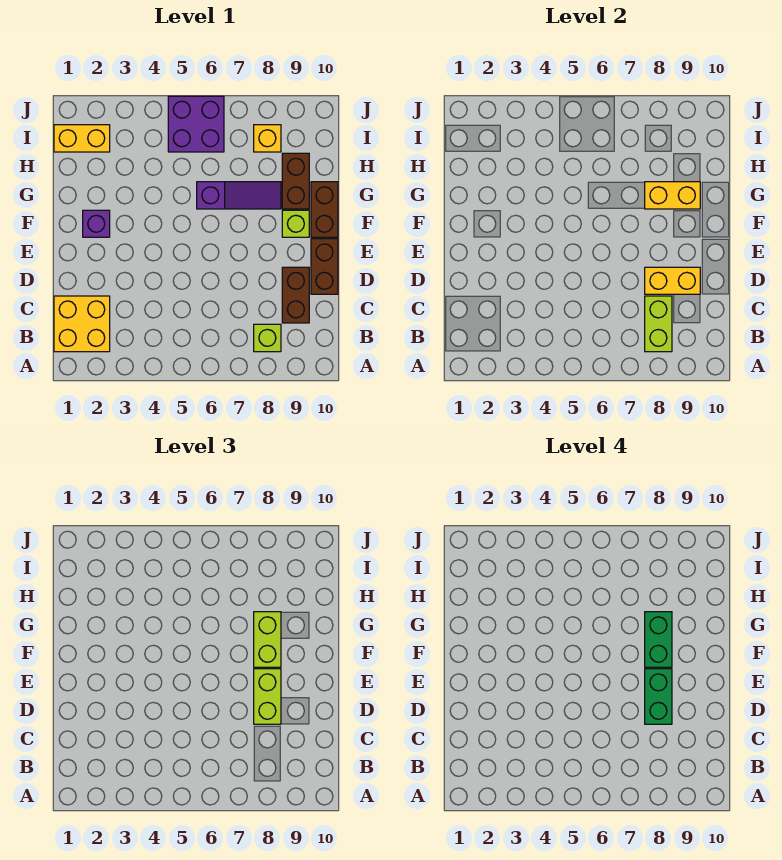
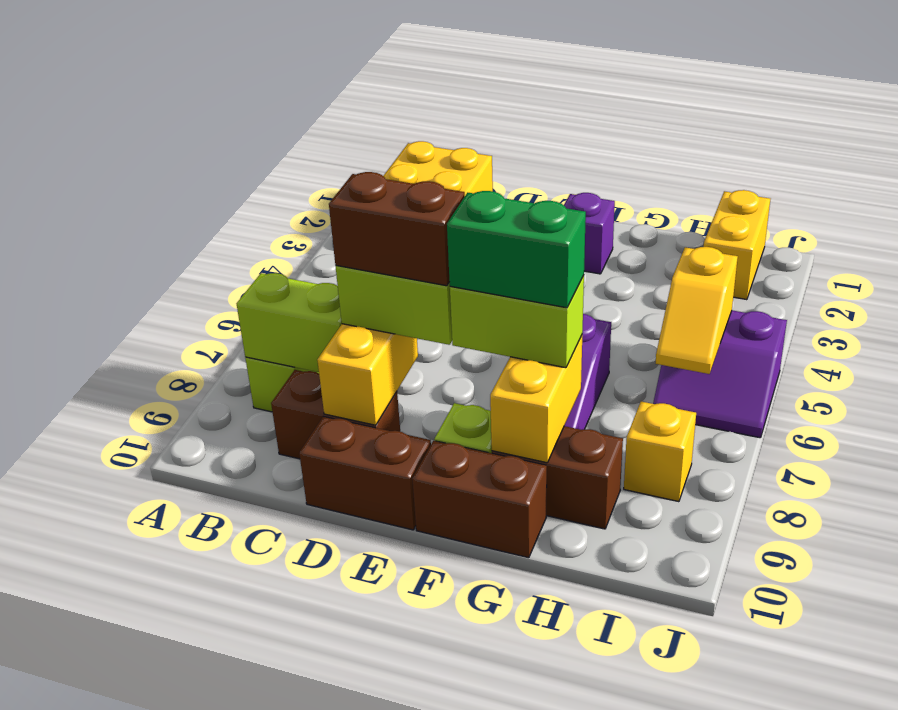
green 1x2 brick [645,669,672,724] -> brown 1x2 brick [329,172,465,286]
purple 2x2 brick [168,96,224,152] -> purple 2x2 slope [653,310,787,438]
none -> yellow 1x2 slope [656,247,738,374]

